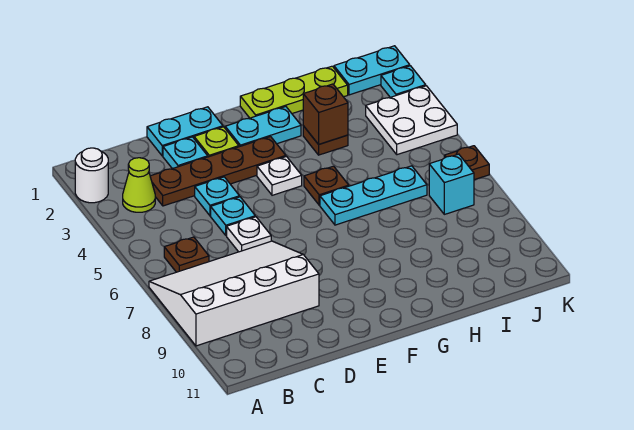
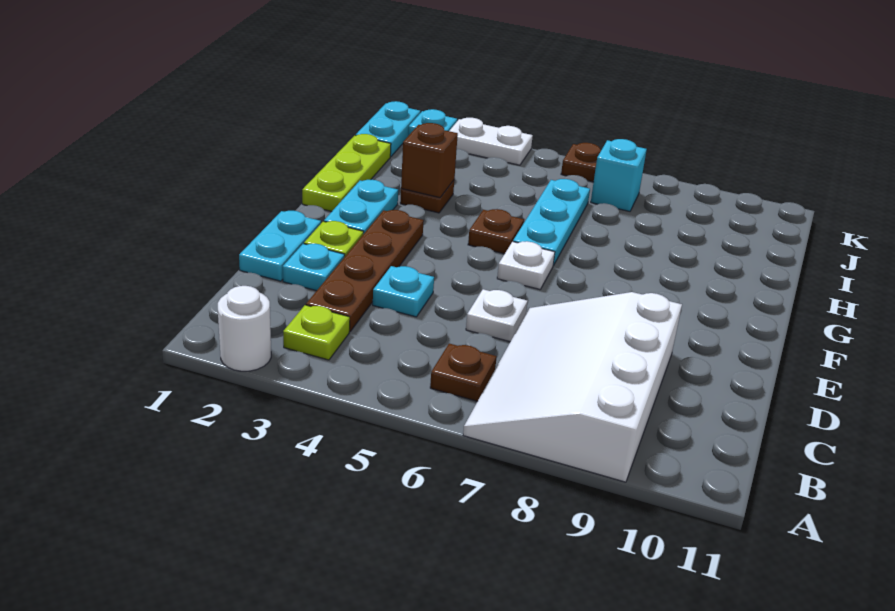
lime 1x1 cone [123,158,155,212] -> lime 1x1 plate [283,305,350,360]
cyan 1x1 plate [211,197,255,236] -> none
white 1x1 plate [257,157,302,195] -> white 1x1 plate moved to [497,241,555,289]
white 2x2 plate [366,86,457,155] -> white 1x2 plate [450,118,533,165]

